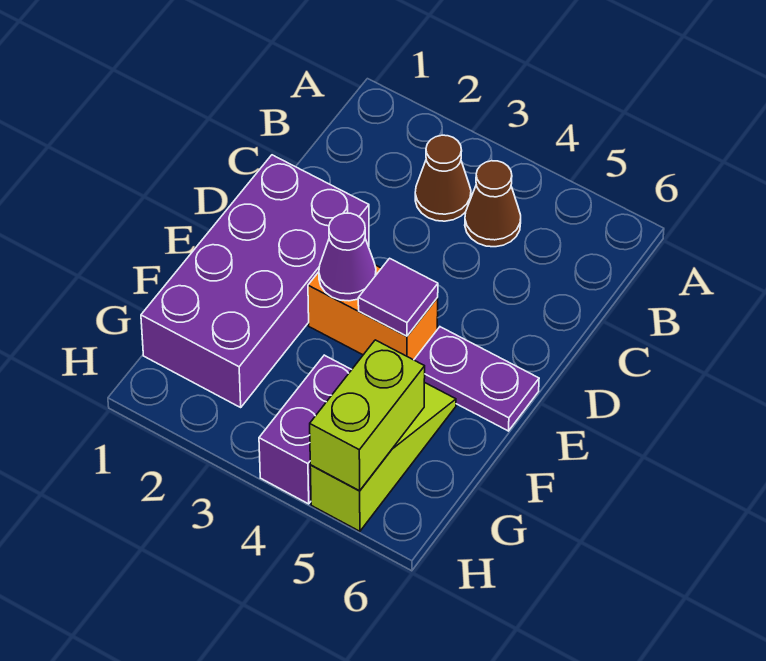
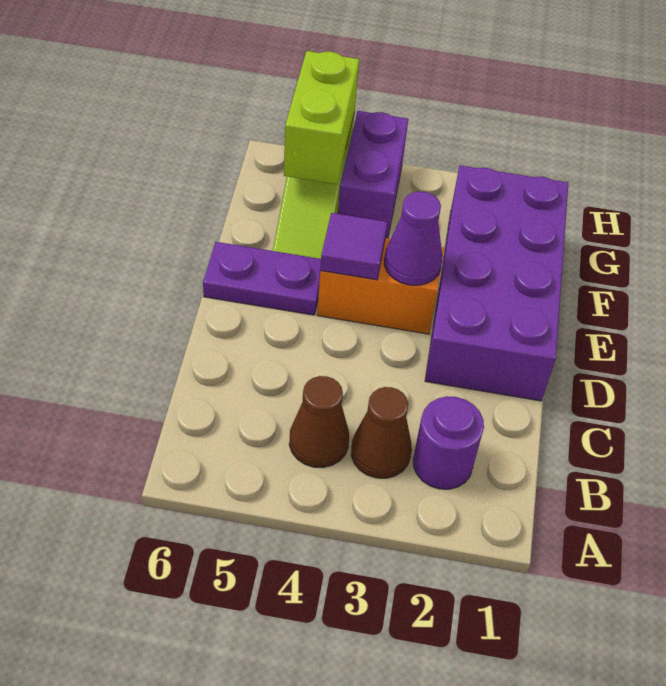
none -> purple 1x1 round brick [413,396,484,489]

